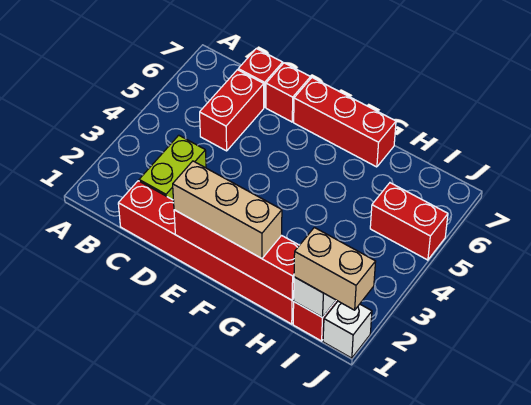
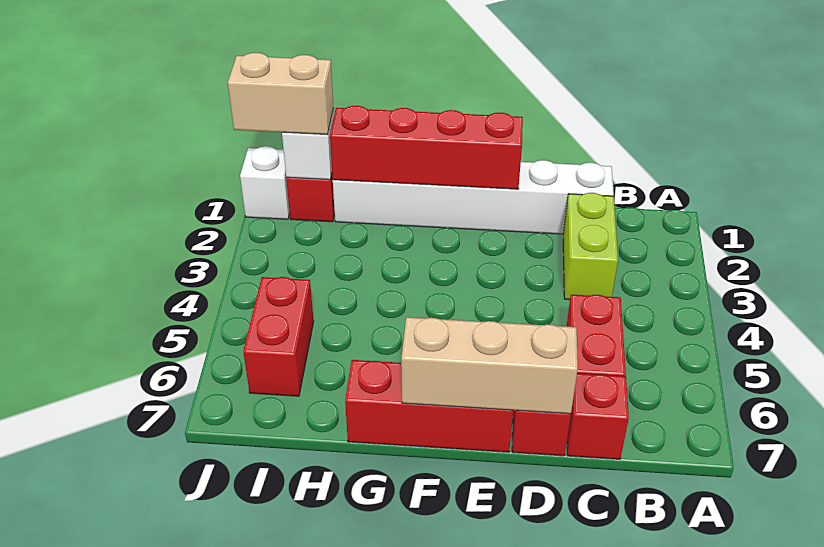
red 1x6 brick [118,181,294,324] -> white 1x6 brick [333,160,614,234]
tan 1x3 brick [173,161,282,259] -> tan 1x3 brick moved to [401,317,578,414]
red 1x2 brick [370,183,448,260] -> red 1x2 brick turned to [243,277,314,396]

